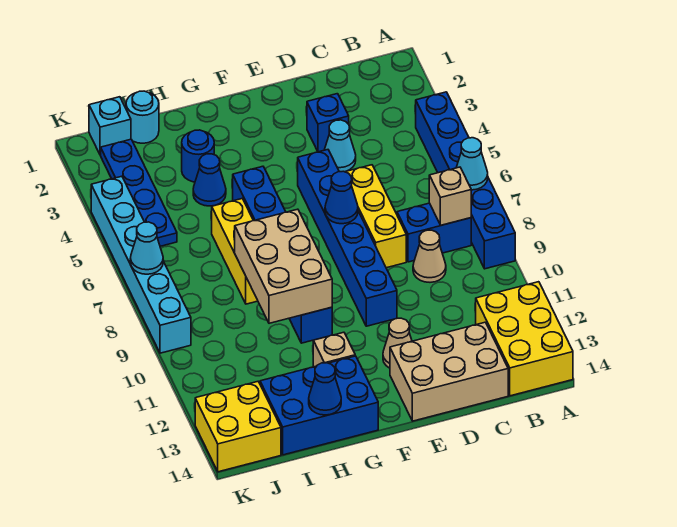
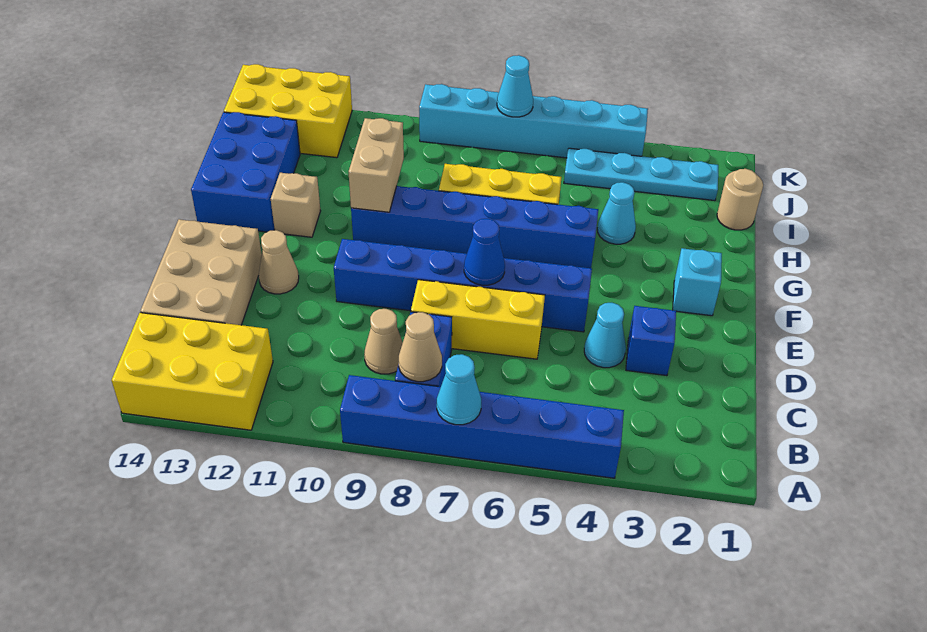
tan 1x1 brick [429,167,471,225] -> tan 1x1 cone [399,312,442,382]
tan 2x3 brick [235,209,332,323] -> tan 1x2 brick [349,118,404,212]
blue 1x1 round brick [182,130,214,182] -> none
blue 1x1 cone [193,154,226,206] -> cyan 1x1 cone [597,182,636,244]
blue 1x1 cone [309,363,341,415] -> none
cyan 1x1 round brick [126,91,159,143] -> tan 1x1 round brick [717,169,763,230]
cyan 1x1 brick [89,97,131,155] -> cyan 1x1 brick moved to [673,248,722,316]
blue 1x4 plate [101,139,177,246] -> cyan 1x4 plate [564,148,718,201]
yellow 2x2 brick [195,382,281,472] -> yellow 2x3 brick [224,64,352,158]

